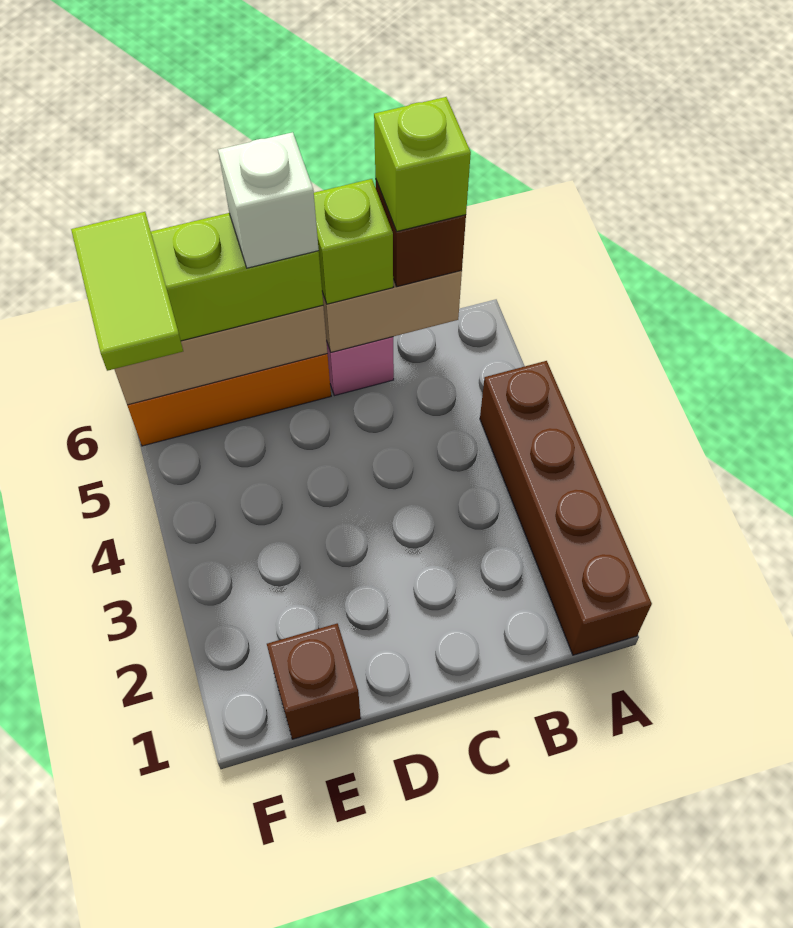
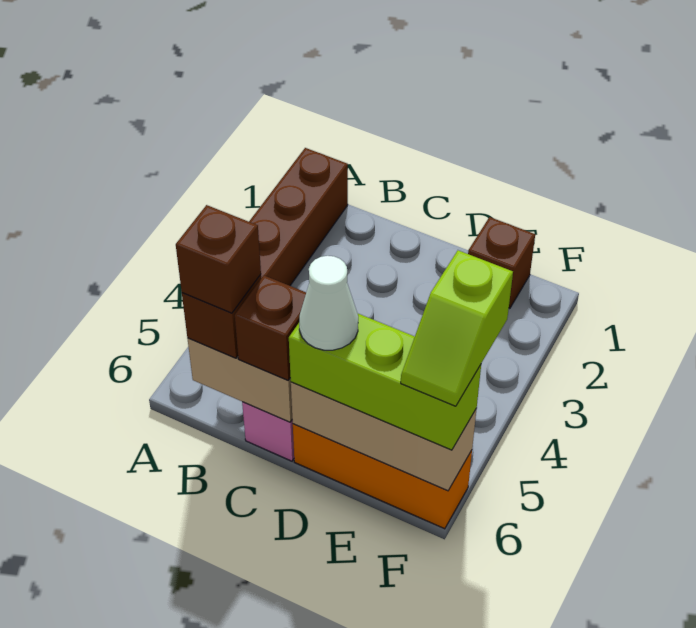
lime 1x1 brick [374,97,471,231] -> brown 1x1 brick [176,205,261,313]
lime 1x1 brick [314,179,393,304] -> brown 1x1 brick [235,275,306,380]
white 1x1 brick [218,132,319,268] -> white 1x1 cone [299,256,358,350]
lime 1x2 tile [71,212,183,371] -> lime 1x2 slope [401,250,513,406]

